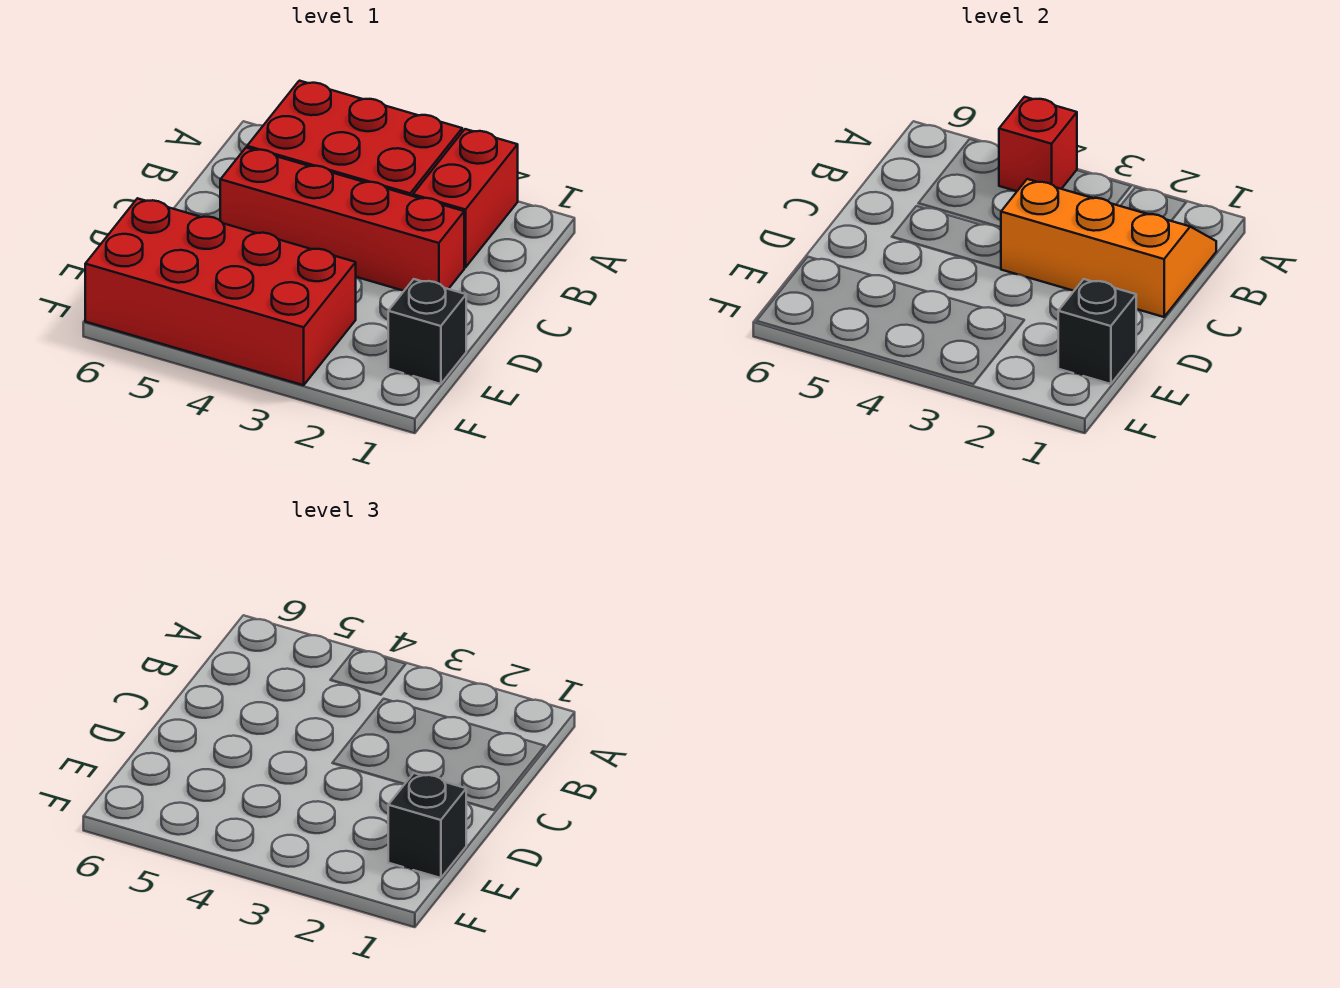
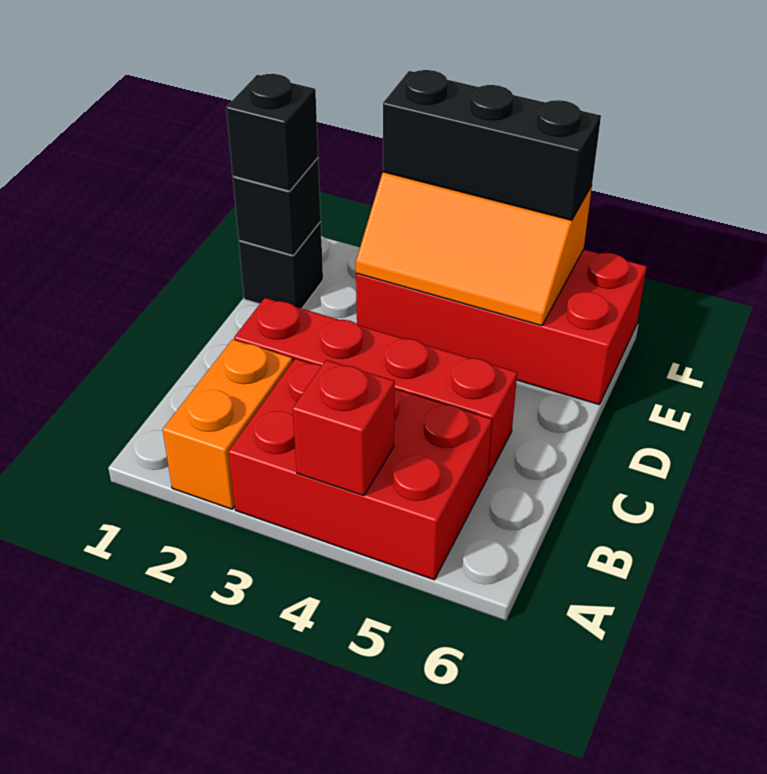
red 1x2 brick [413,129,518,267] -> orange 1x2 brick [162,339,292,509]
orange 2x3 slope [1001,179,1216,317] -> orange 2x3 slope moved to [356,172,592,326]
none -> black 1x3 brick [383,70,601,220]

